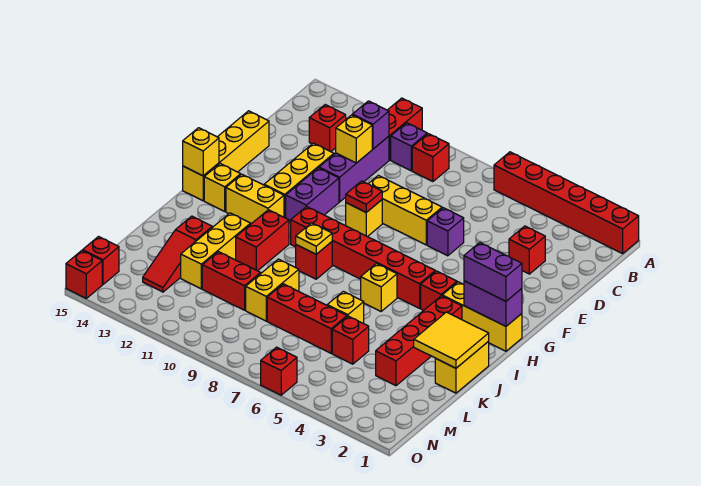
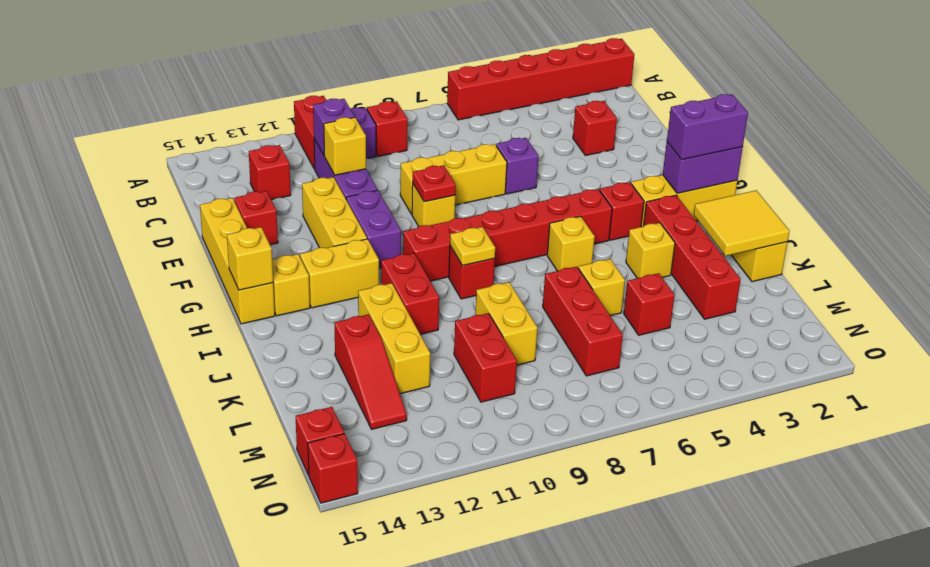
none -> yellow 1x1 brick [626,223,675,278]
red 1x3 brick [267,284,347,353] -> red 1x3 brick turned to [543,267,623,376]
red 1x2 brick [202,252,261,310] -> red 1x2 brick turned to [454,313,517,402]
red 1x1 brick [261,347,297,395] -> red 1x1 brick moved to [234,191,278,245]

